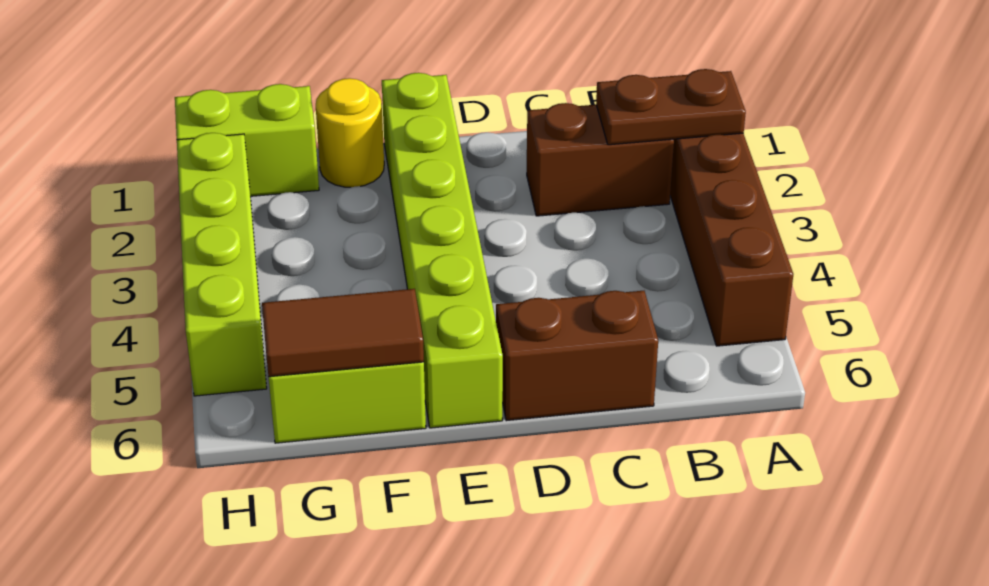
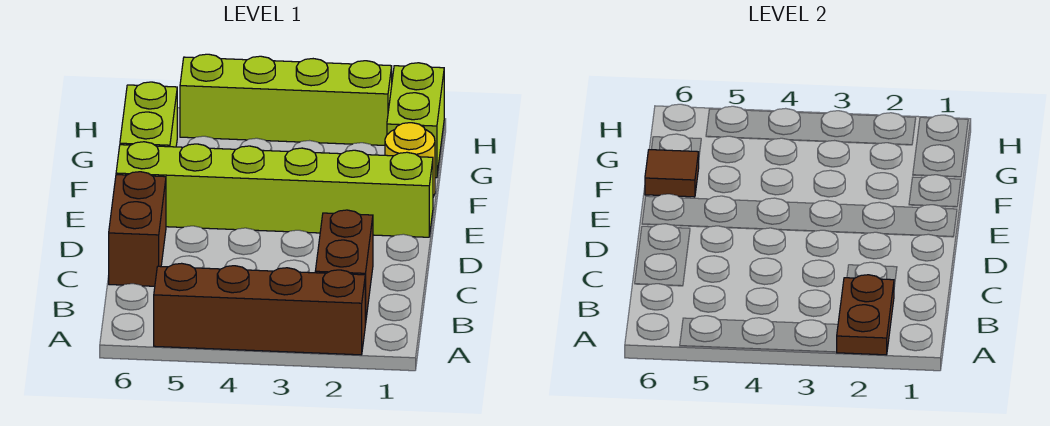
brown 1x2 tile [262,289,424,377] -> brown 1x1 tile [645,150,699,197]

